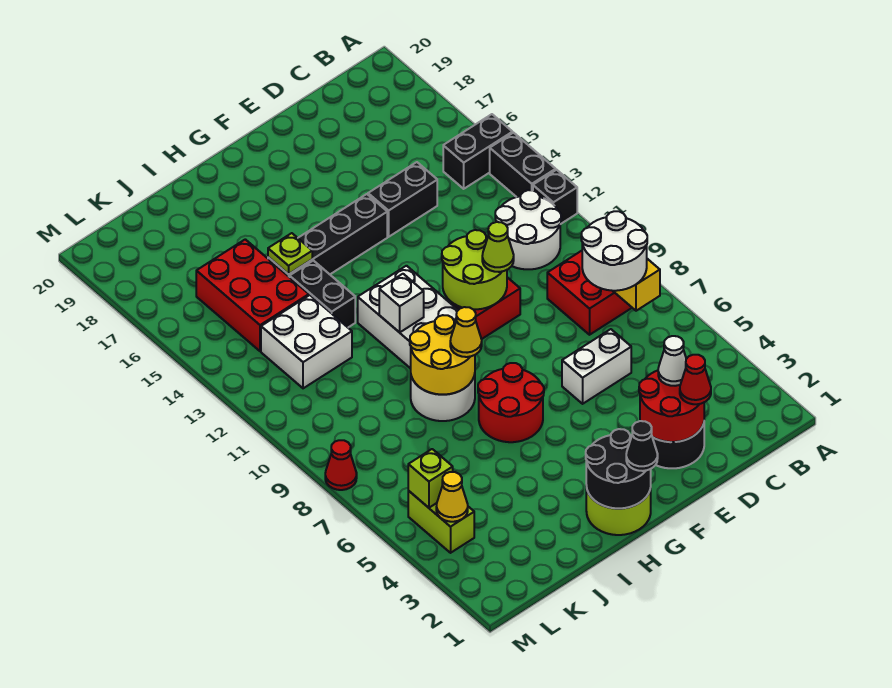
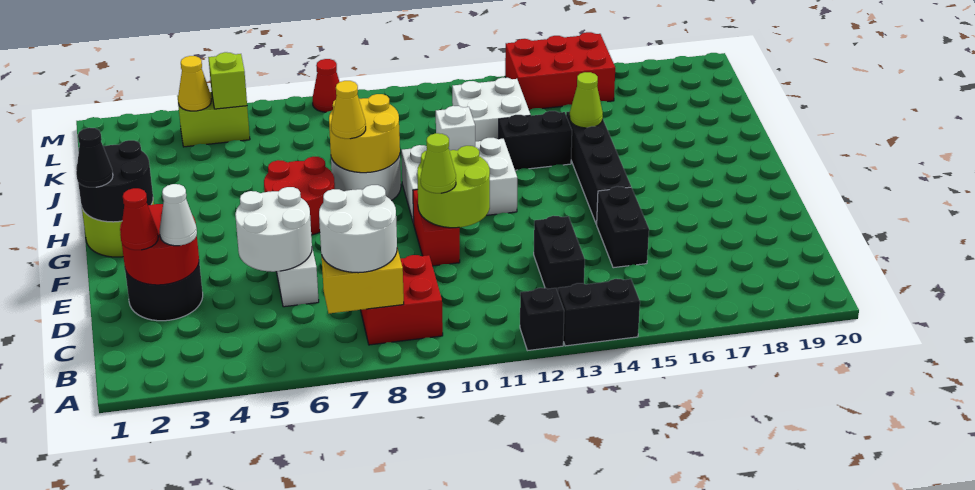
black 1x2 brick [443,114,513,189] -> black 1x2 brick moved to [534,216,585,291]
white 2x2 round brick [495,190,561,269] -> white 2x2 round brick moved to [235,187,312,272]
lime 1x1 plate [268,233,312,274] -> lime 1x1 cone [570,72,603,128]
red 2x3 brick [196,239,309,351] -> red 2x3 brick moved to [505,32,615,110]

